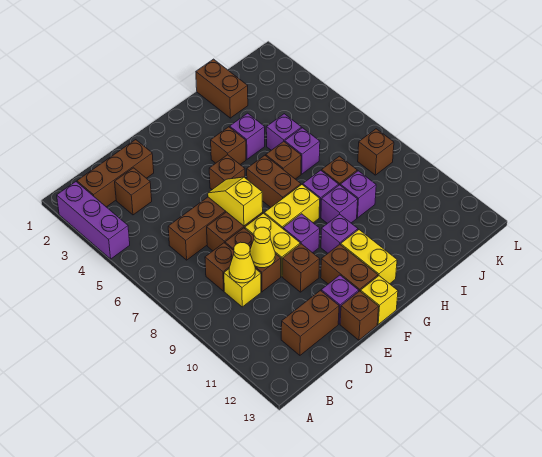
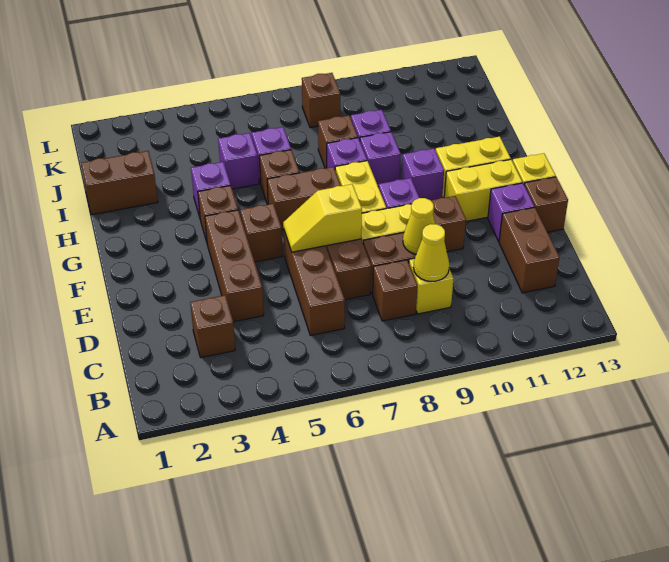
purple 1x3 brick [57,182,130,259] -> none
brown 1x3 brick [77,140,154,207] -> brown 1x3 brick moved to [205,210,264,322]
brown 1x2 brick [321,244,378,291] -> yellow 1x2 brick [444,160,522,221]

